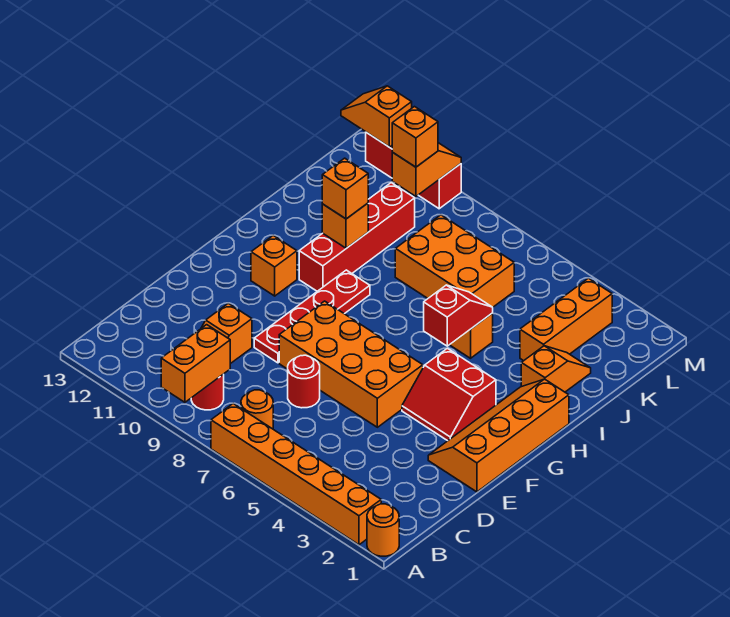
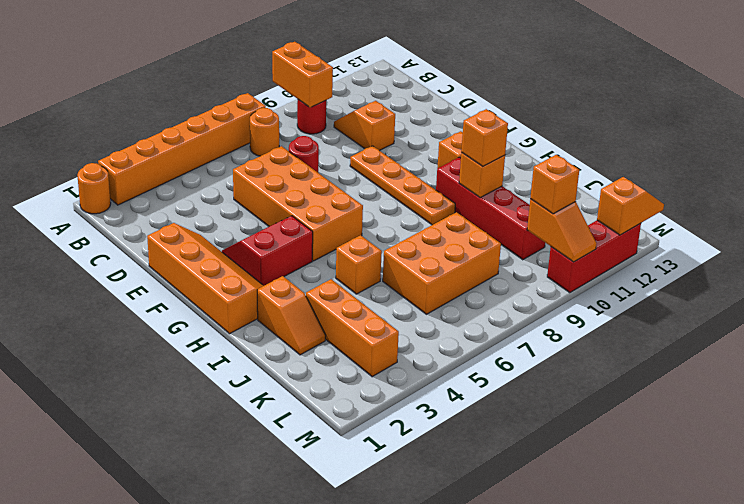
orange 2x4 brick [279,301,423,427] -> orange 2x4 brick turned to [233,146,363,261]
red 1x4 plate [254,270,370,363] -> orange 1x4 plate [350,146,455,225]
red 1x2 slope [424,285,493,346] -> none

